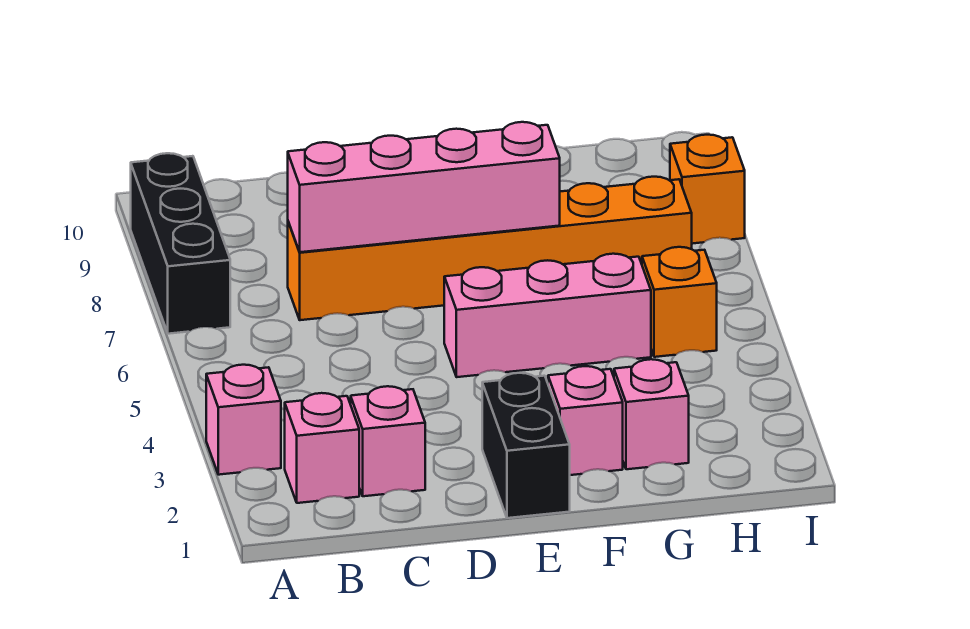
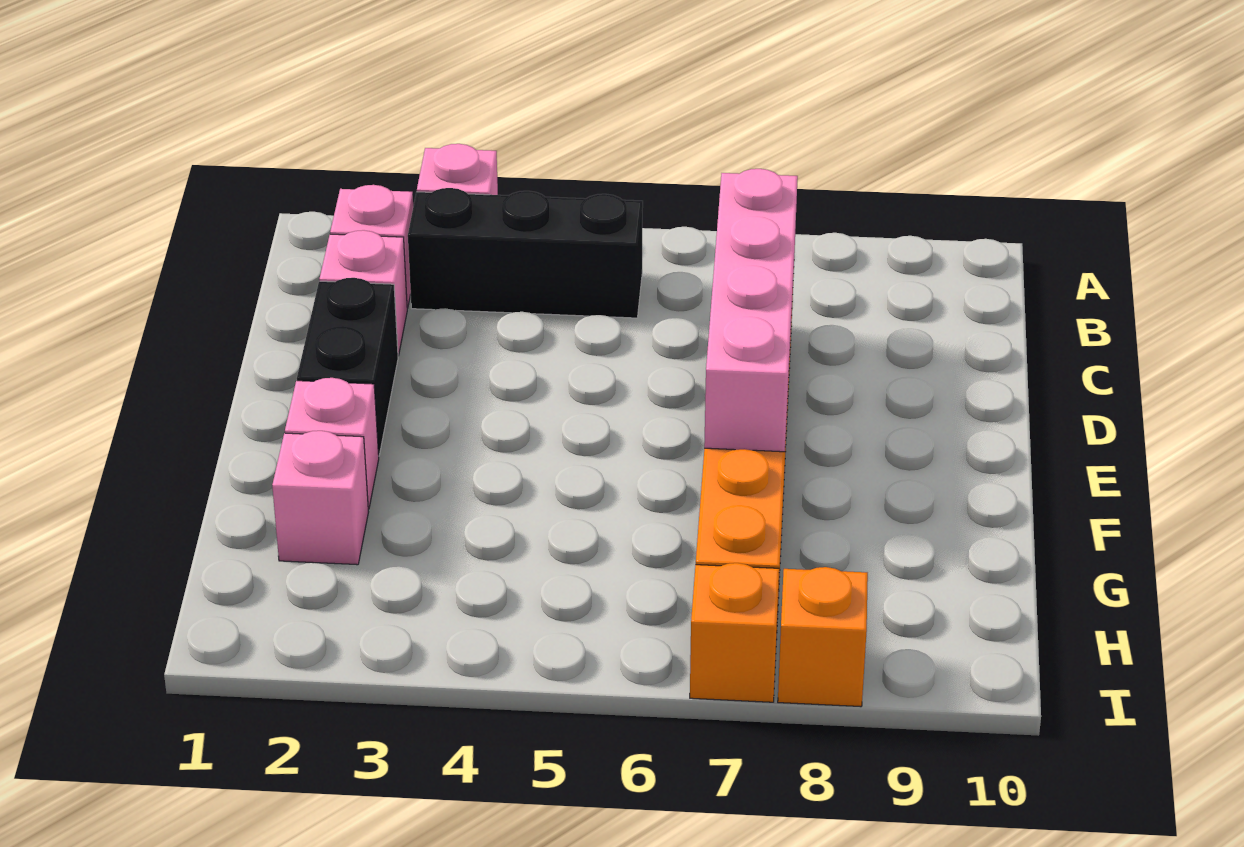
black 1x3 brick [131,153,230,334] -> black 1x3 brick moved to [408,188,643,318]
black 1x2 brick [482,373,570,518] -> black 1x2 brick turned to [297,278,398,455]
pink 1x3 brick [444,254,651,377] -> none
orange 1x1 brick [642,247,717,357] -> orange 1x1 brick moved to [690,563,779,702]

